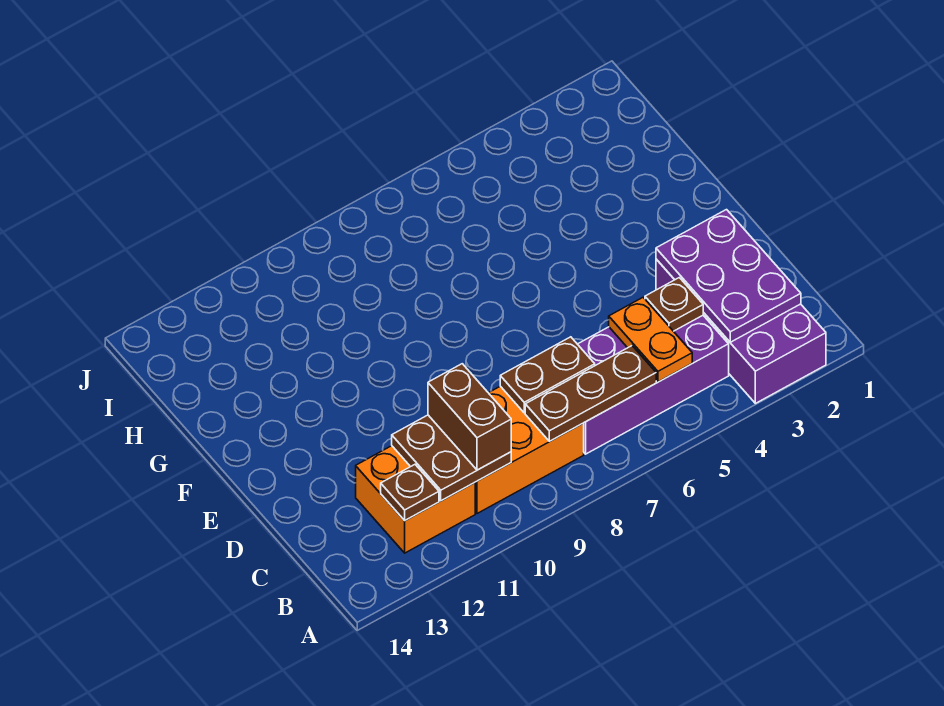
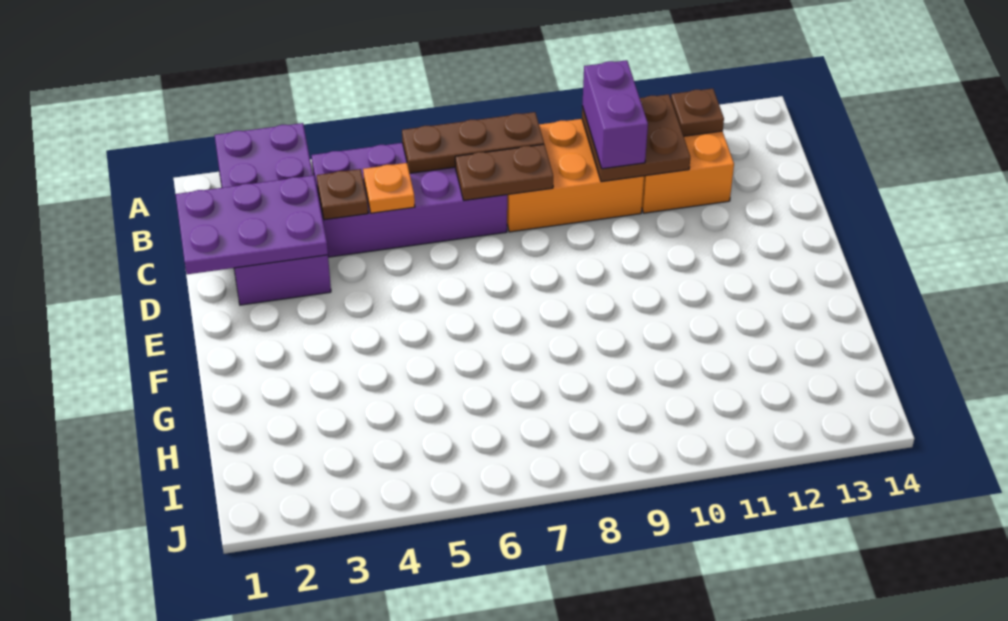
purple 2x3 plate [656,210,801,342] -> purple 2x3 plate turned to [176,175,328,274]
orange 1x2 plate [609,298,692,382] -> orange 1x1 plate [363,163,415,213]
brown 1x2 brick [428,364,511,470] -> purple 1x2 brick [582,60,648,169]

